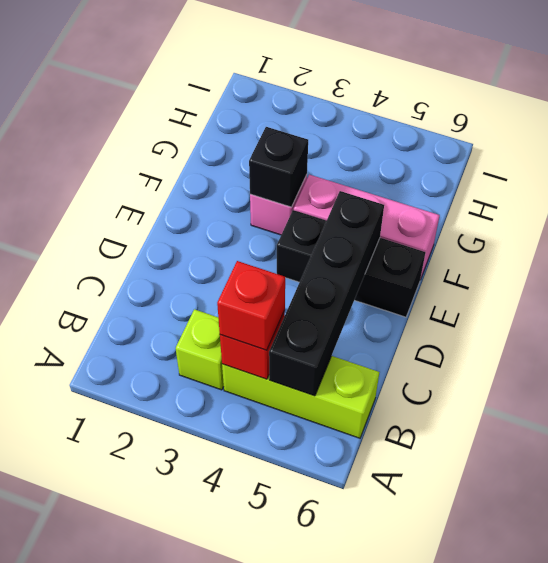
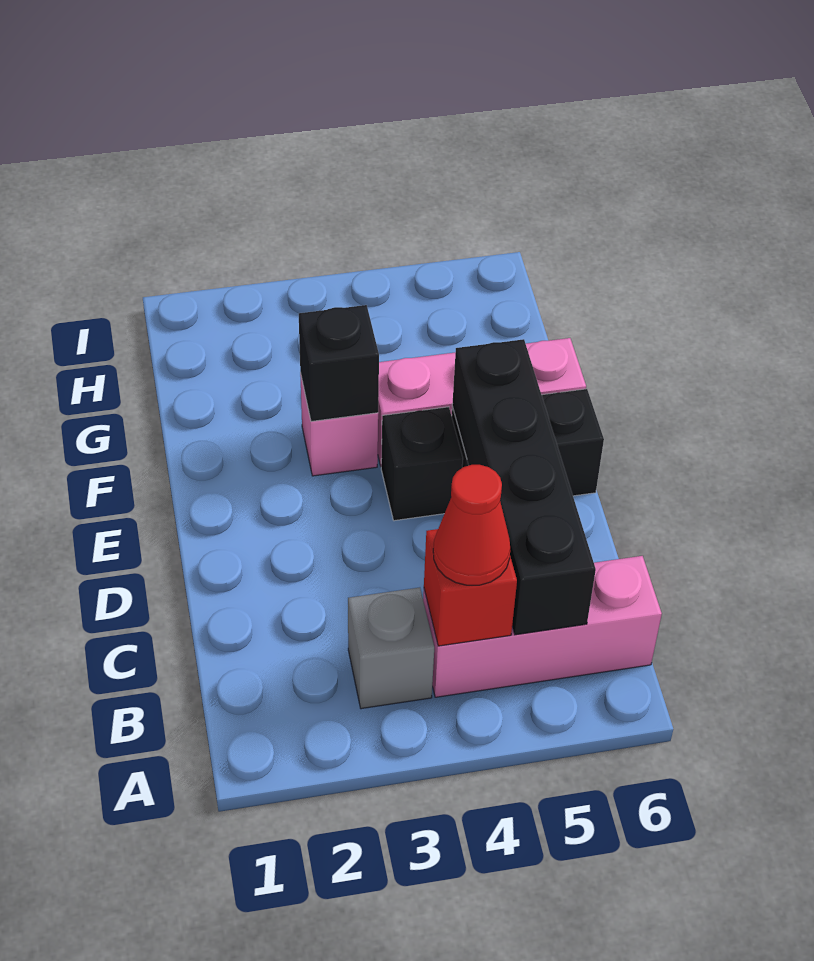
lime 1x1 brick [176,309,224,390] -> grey 1x1 brick [348,588,434,709]
lime 1x3 brick [222,356,379,438] -> pink 1x3 brick [423,556,662,697]
red 1x1 brick [217,261,285,350] -> red 1x1 cone [433,465,510,585]

